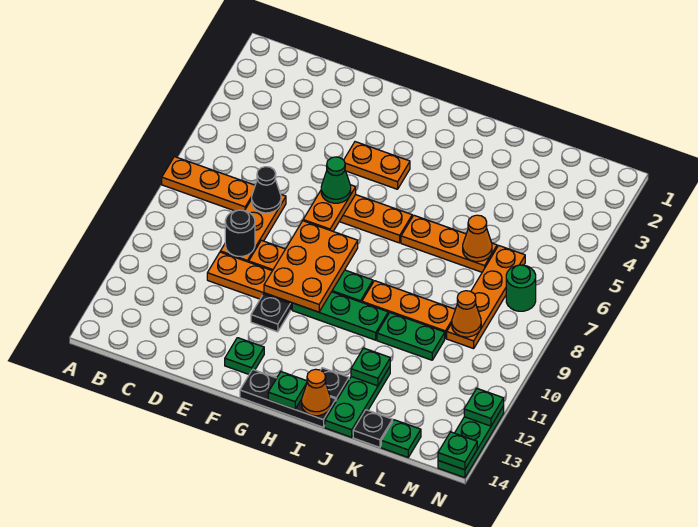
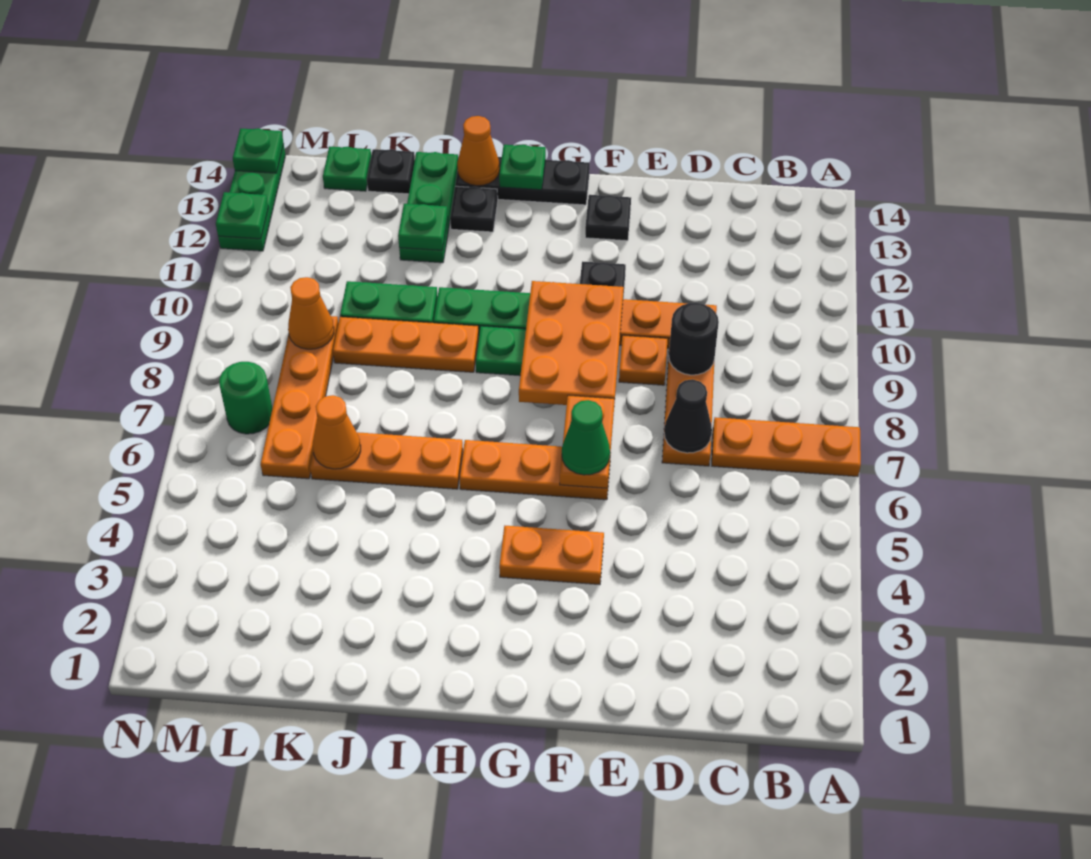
green 1x1 plate [225,338,264,374] -> black 1x1 plate [585,195,631,241]

